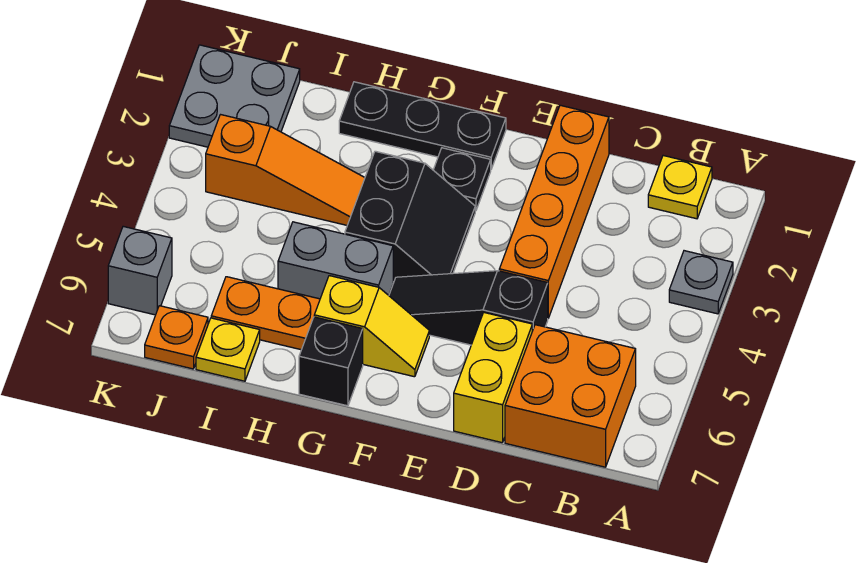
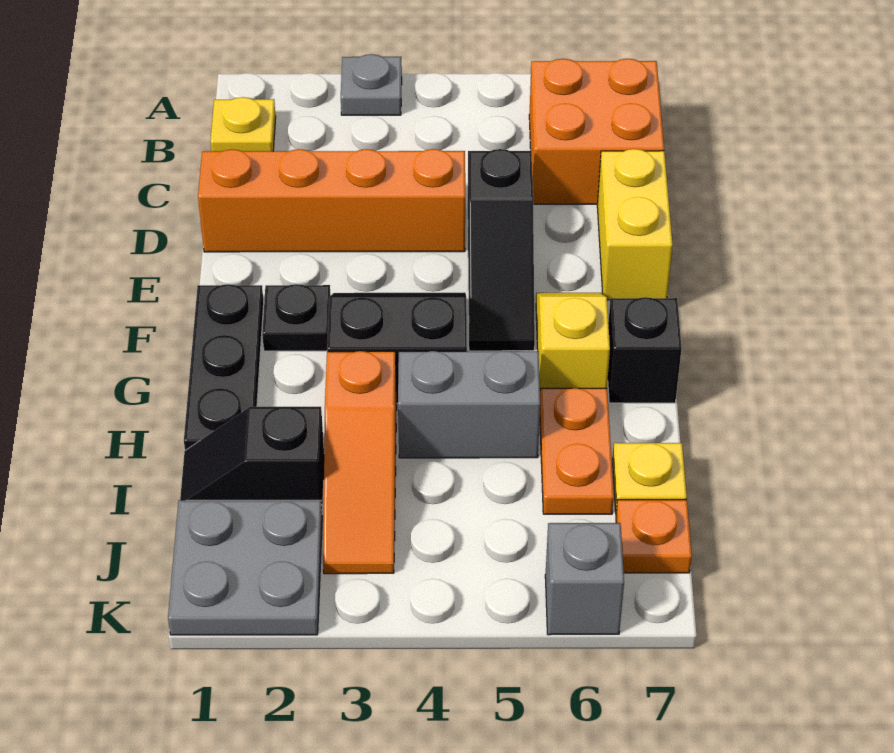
yellow 1x2 brick [454,313,532,443] -> yellow 1x2 brick turned to [597,149,673,300]
grey 1x2 brick [278,222,393,299] -> grey 1x2 brick turned to [398,351,540,458]
orange 1x3 slope [206,115,365,225] -> orange 1x3 slope turned to [323,351,397,574]
none -> black 1x2 slope [180,407,324,513]

